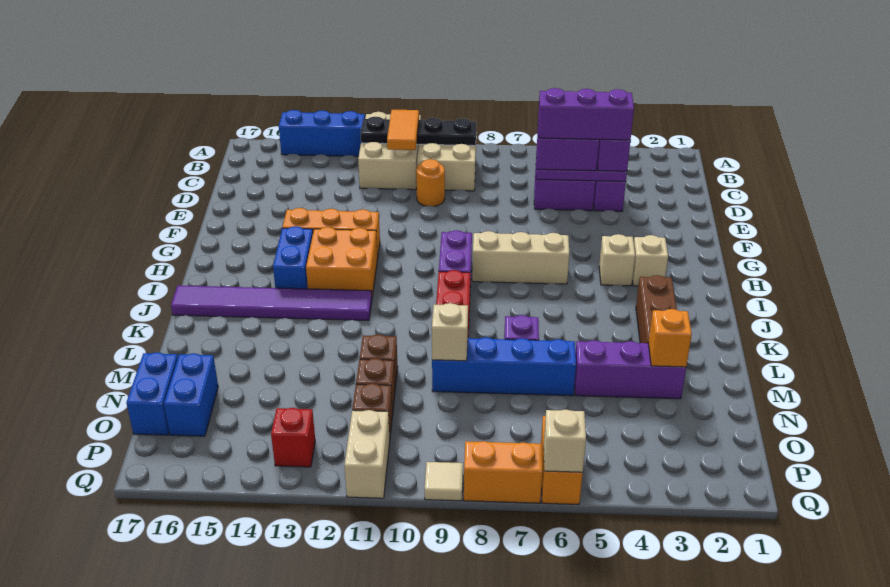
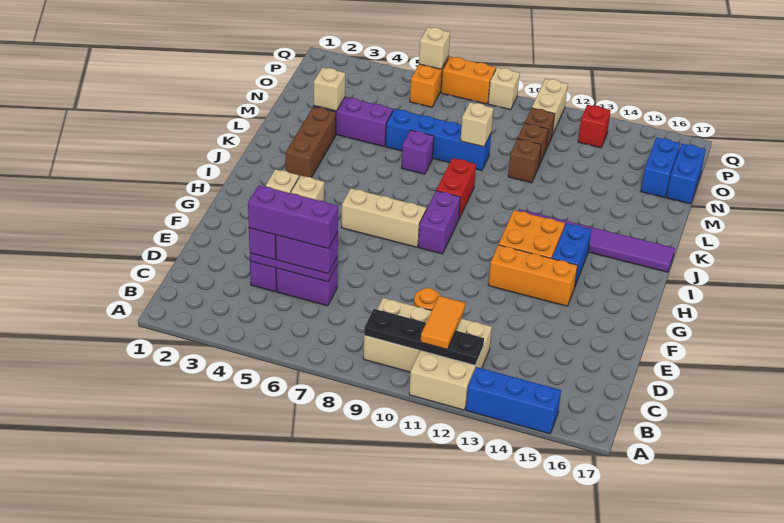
orange 1x1 brick [648,309,692,367] -> tan 1x1 brick [314,67,345,111]
tan 1x1 tile [425,462,463,501] -> tan 1x1 brick [488,68,520,110]

